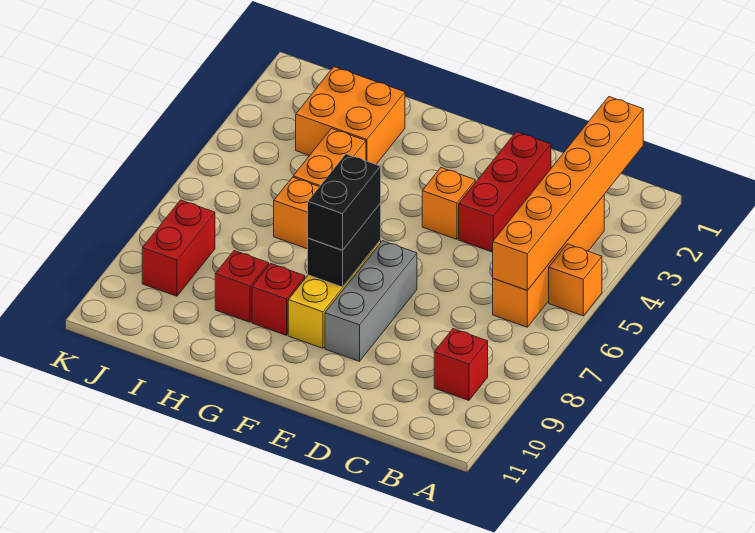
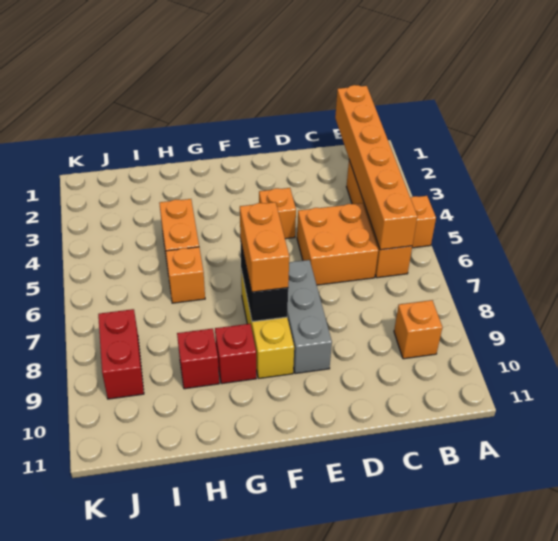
red 1x1 brick [434,329,488,400] -> orange 1x1 brick [394,300,442,359]
red 1x3 brick [459,132,551,252] -> none
black 1x2 brick [308,154,381,250] -> orange 1x2 brick [240,202,289,292]
orange 2x2 brick [296,67,405,164] -> orange 2x2 brick moved to [297,203,378,285]

